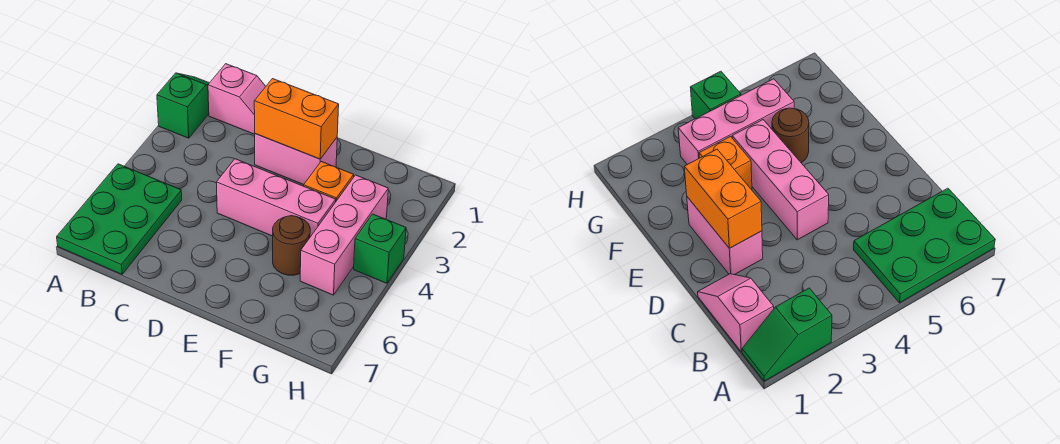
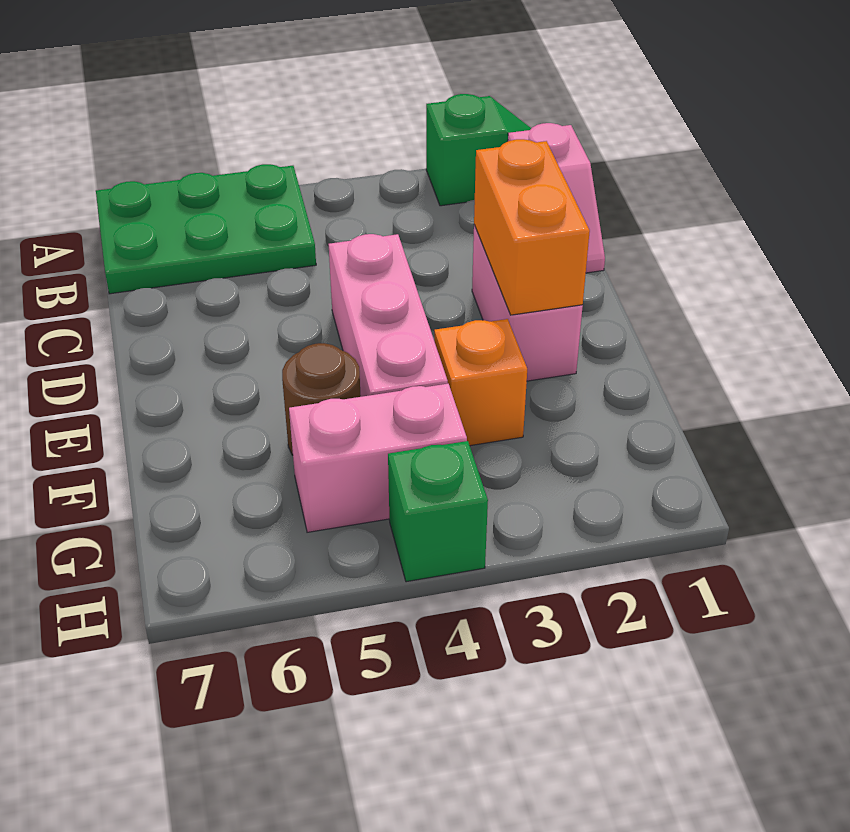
pink 1x3 brick [300,175,388,295] -> pink 1x2 brick [289,384,467,532]

